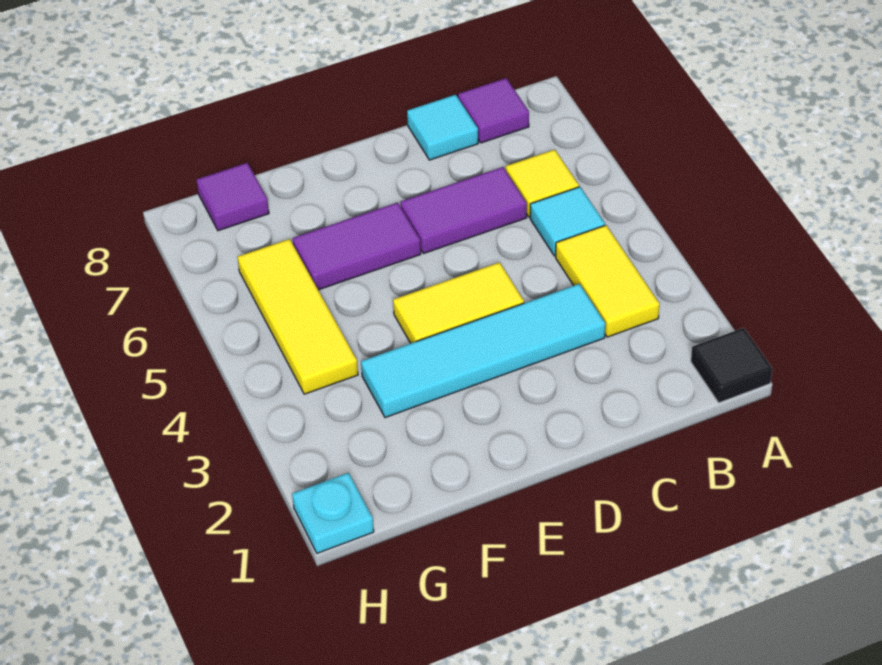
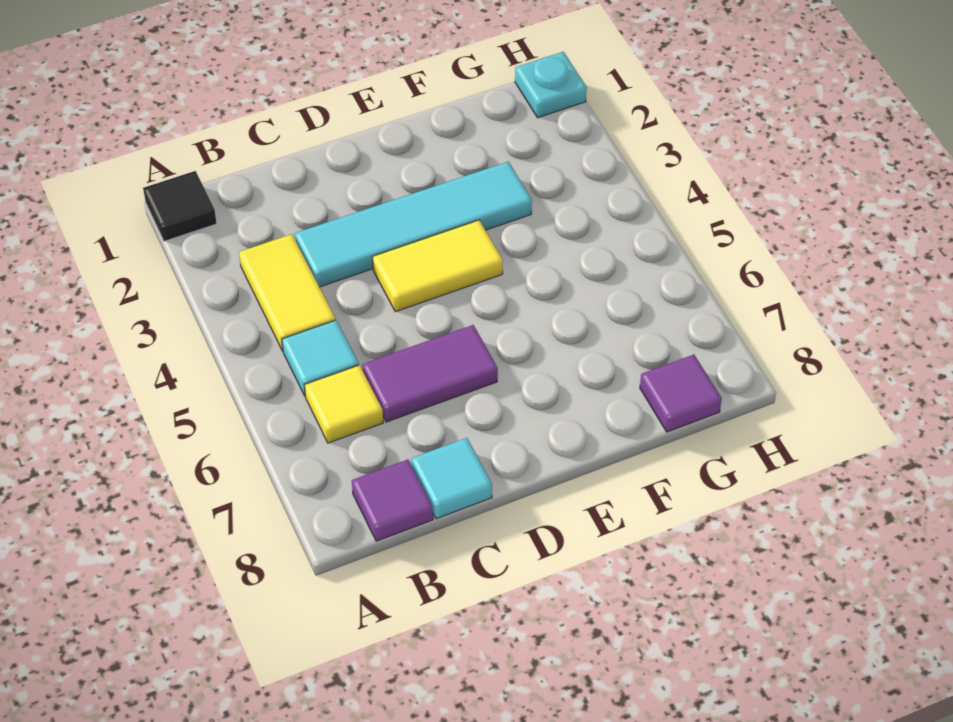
purple 1x2 tile [293,202,421,290] -> none
yellow 1x3 tile [238,239,358,394] -> none

